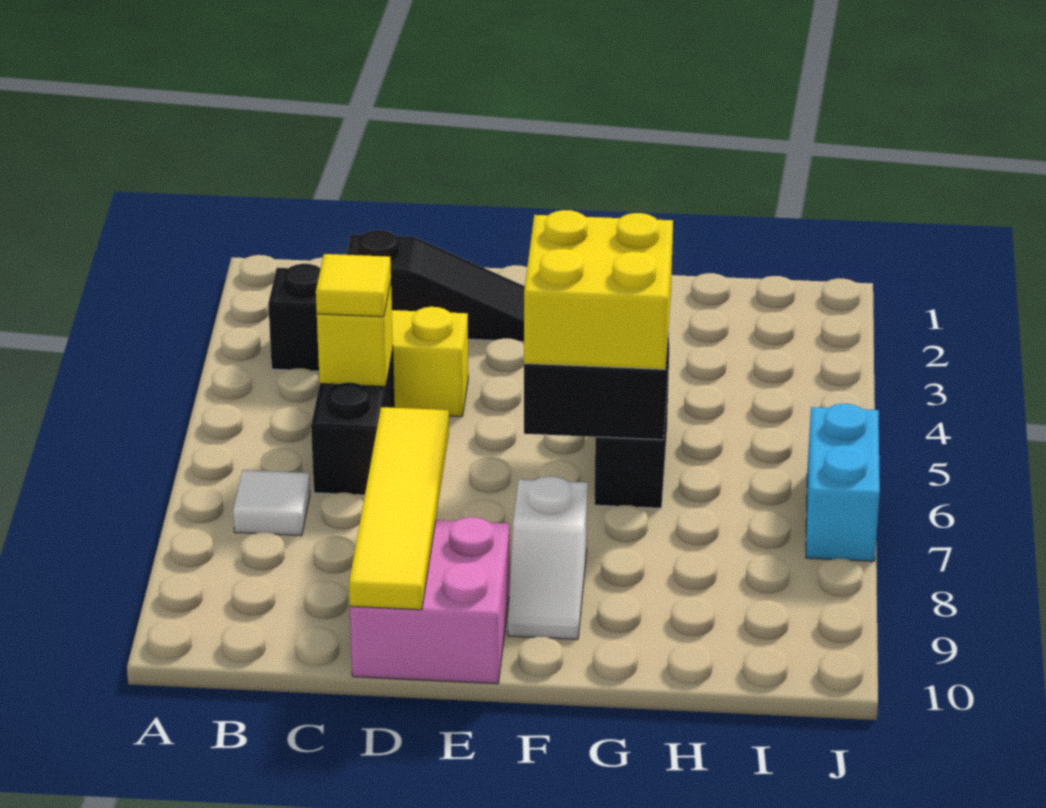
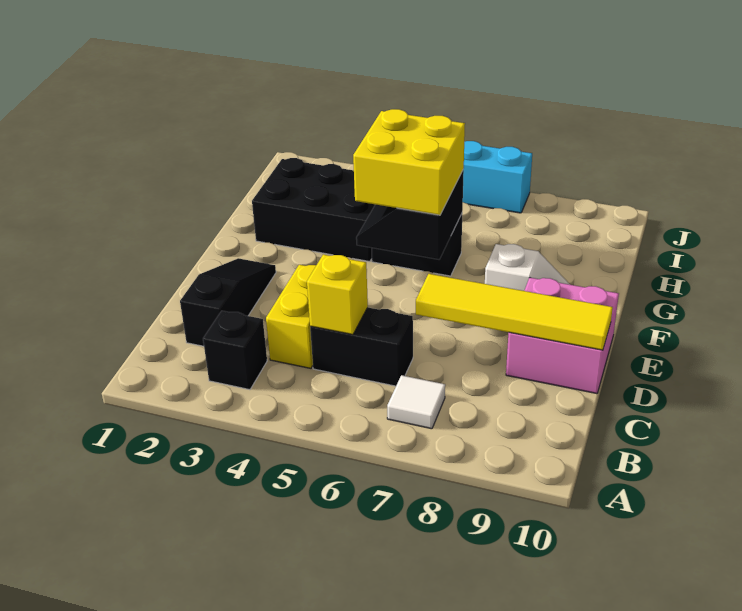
yellow 1x1 tile [316,254,391,317] -> none
none -> black 2x3 brick [252,158,375,262]

